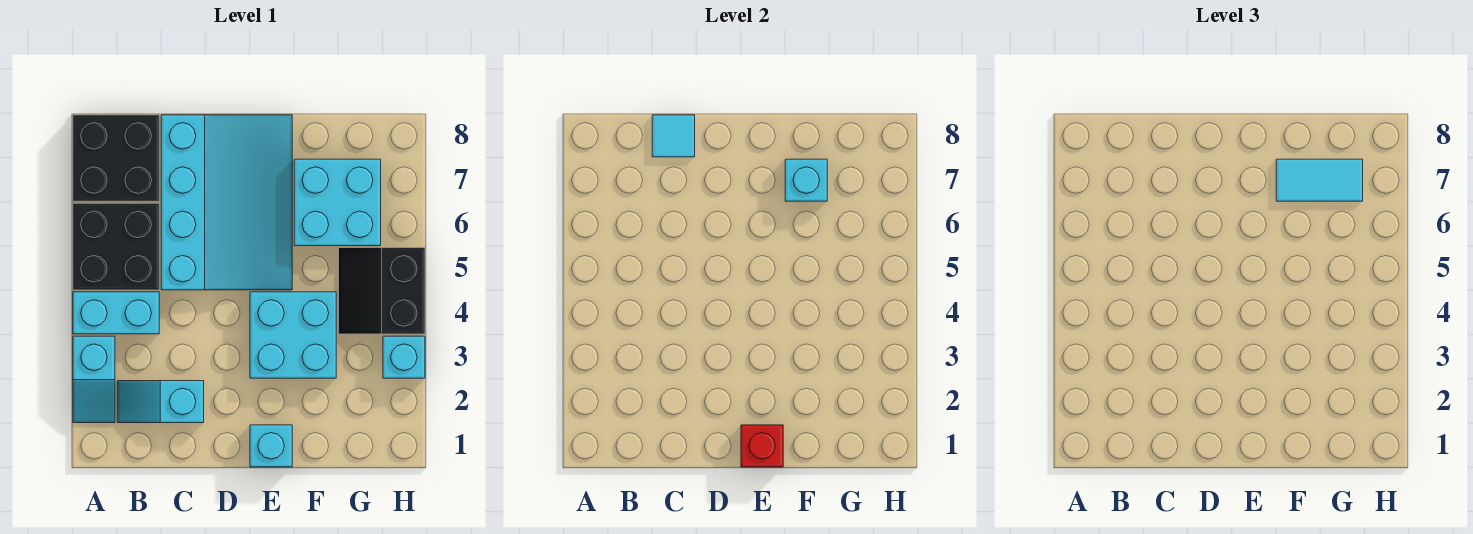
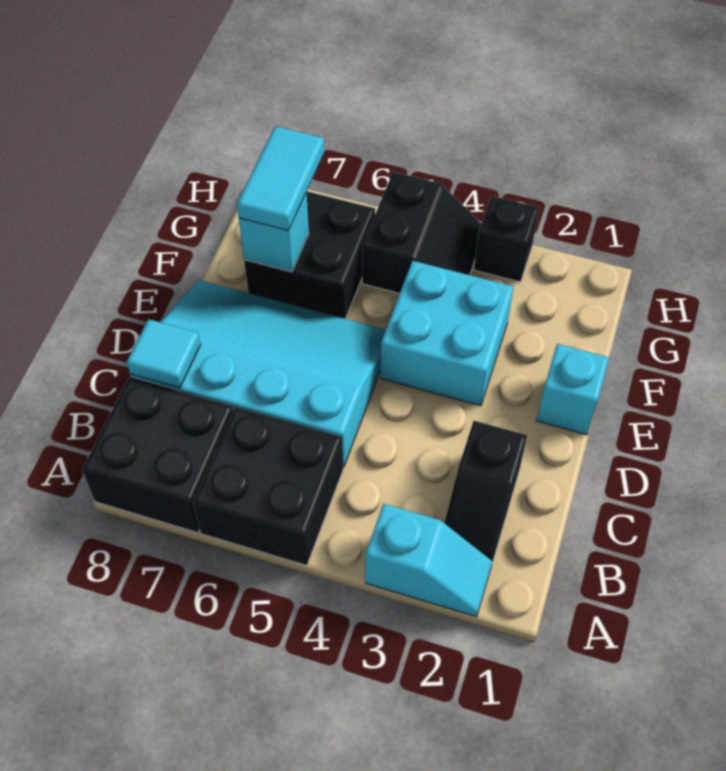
cyan 1x2 brick [73,292,159,334] -> none
cyan 1x2 slope [117,381,204,423] -> black 1x2 slope [444,421,527,562]
red 1x1 brick [741,425,783,467] -> none
cyan 2x2 brick [294,159,381,246] -> black 2x2 brick [244,191,375,319]
black 2x2 slope [339,248,425,334] -> black 2x2 slope turned to [362,172,481,293]
cyan 1x1 brick [383,336,425,378] -> black 1x1 brick [474,196,539,282]

